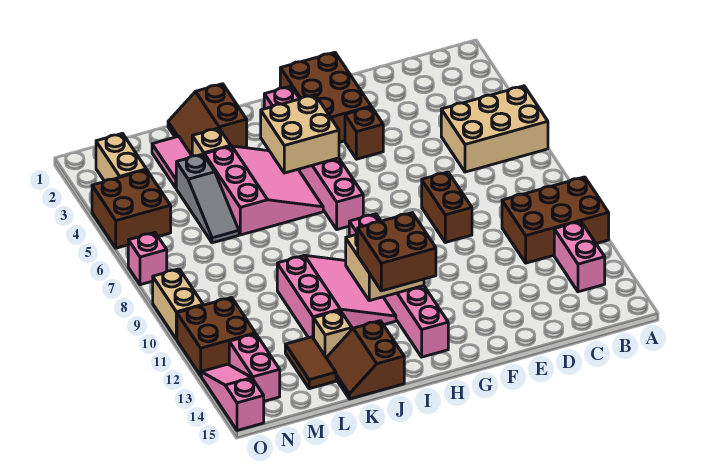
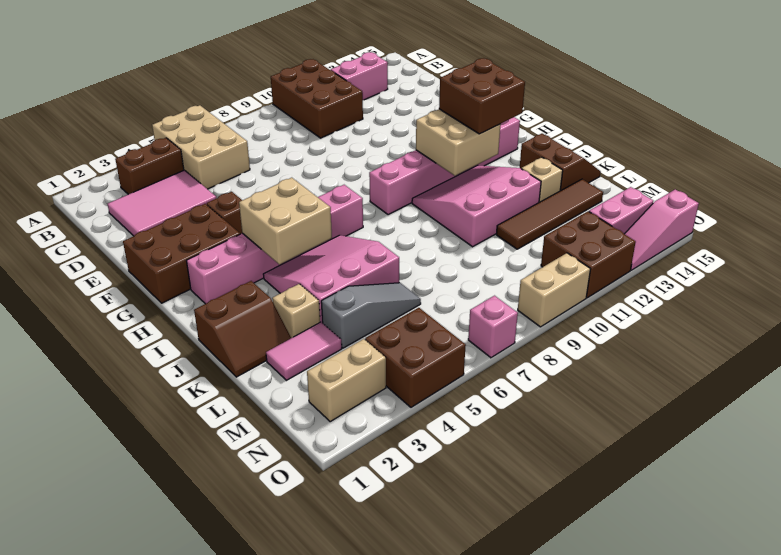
none -> pink 2x3 tile [108,170,216,236]
brown 1x2 brick [422,172,472,242] -> brown 1x2 brick moved to [115,138,184,194]
brown 2x2 slope [327,321,404,399] -> brown 2x2 slope turned to [520,134,601,191]
brown 1x2 tile [285,337,336,389] -> brown 1x4 tile [496,179,603,249]

